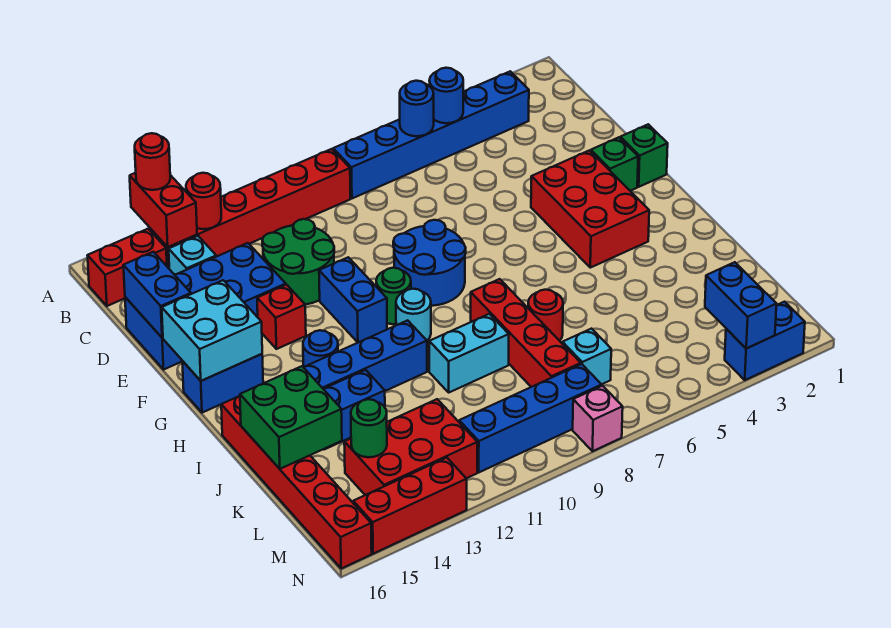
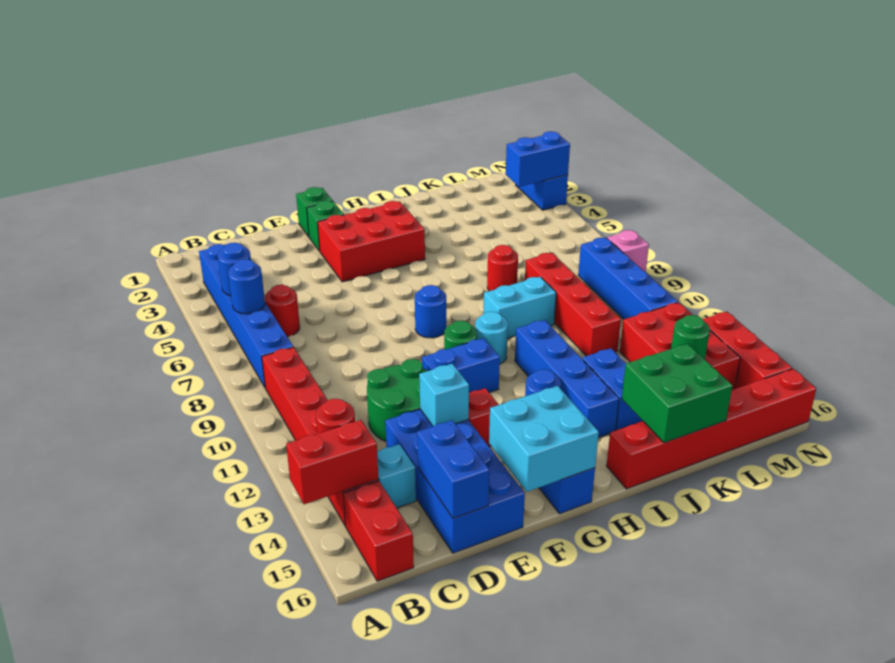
red 1x1 round brick [135,133,170,190] -> red 1x1 round brick moved to [265,285,300,337]
blue 1x2 brick [123,252,191,338] -> blue 1x2 brick turned to [417,420,489,518]
blue 2x2 round brick [393,220,466,306] -> blue 1x1 round brick [415,285,446,338]
red 1x4 brick [471,279,581,387] -> red 1x4 brick turned to [525,253,621,356]
cyan 1x2 brick [429,314,509,392] -> cyan 1x2 brick turned to [483,277,556,339]
cyan 1x1 brick [562,329,611,384] -> cyan 1x1 brick moved to [419,364,469,426]

